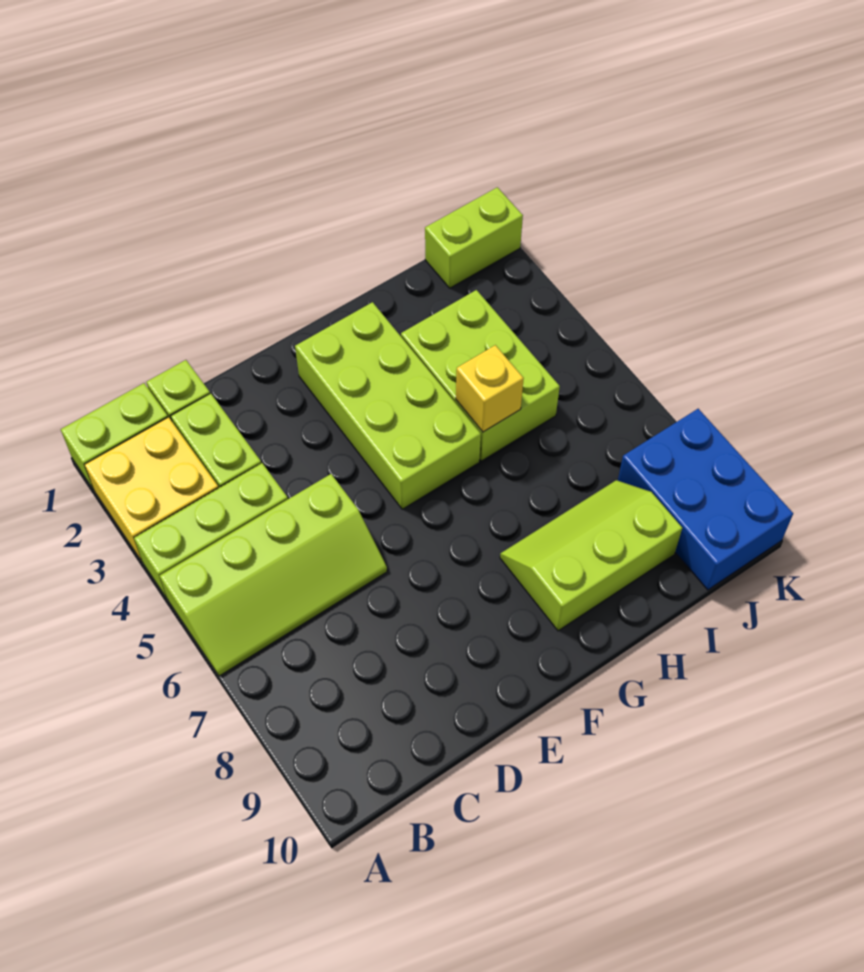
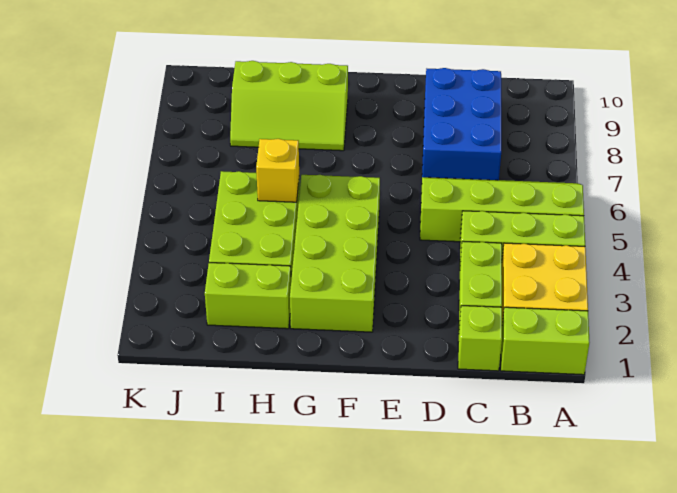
lime 1x2 brick [425,187,523,288] -> lime 1x2 brick moved to [205,263,291,329]
blue 2x3 brick [618,409,793,590] -> blue 2x3 brick moved to [422,68,501,180]

